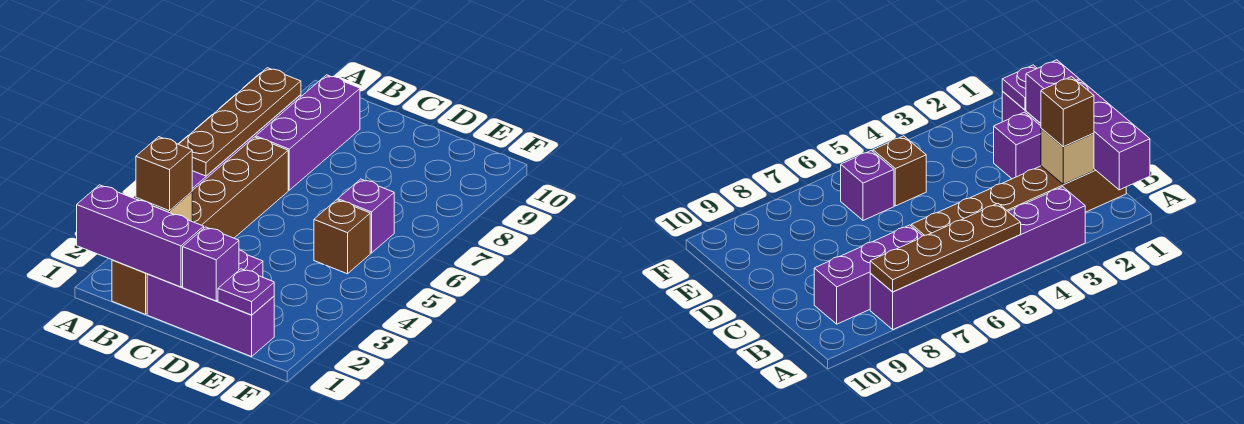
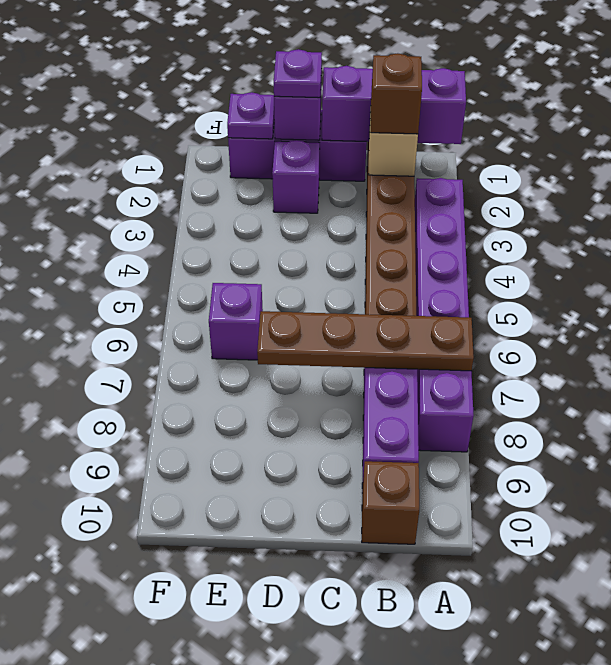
brown 1x4 plate [179,68,301,176] -> brown 1x4 plate turned to [257,311,474,371]
none -> purple 1x1 plate [274,49,322,98]
brown 1x1 brick [314,200,370,274] -> brown 1x1 brick moved to [362,461,419,544]

